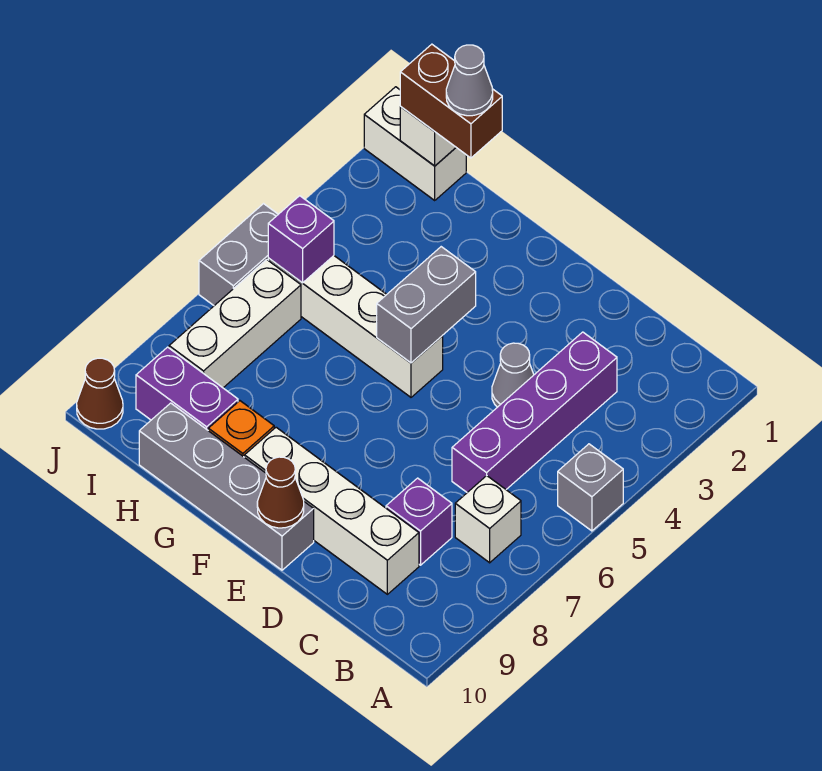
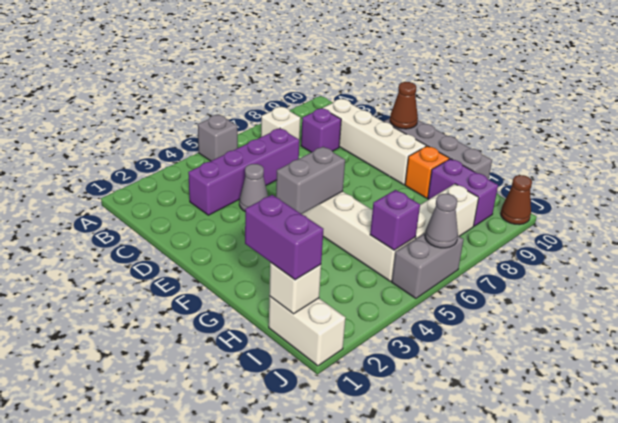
brown 1x2 brick [400,44,502,158] -> purple 1x2 brick [245,195,323,280]
grey 1x1 cone [446,45,493,116] -> grey 1x1 cone moved to [425,194,458,248]

